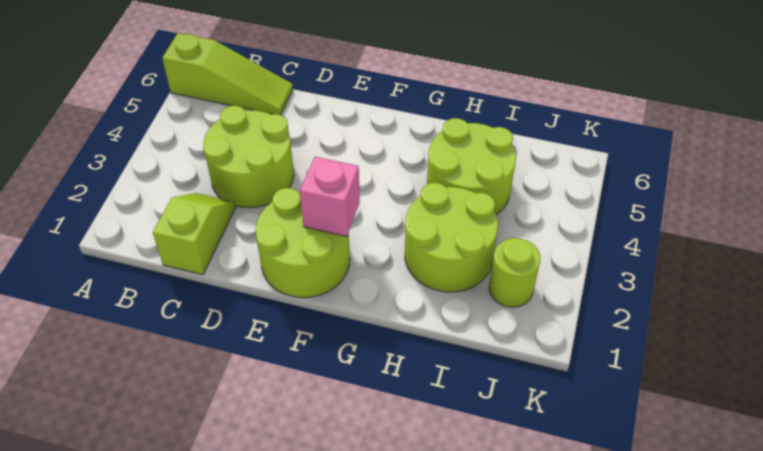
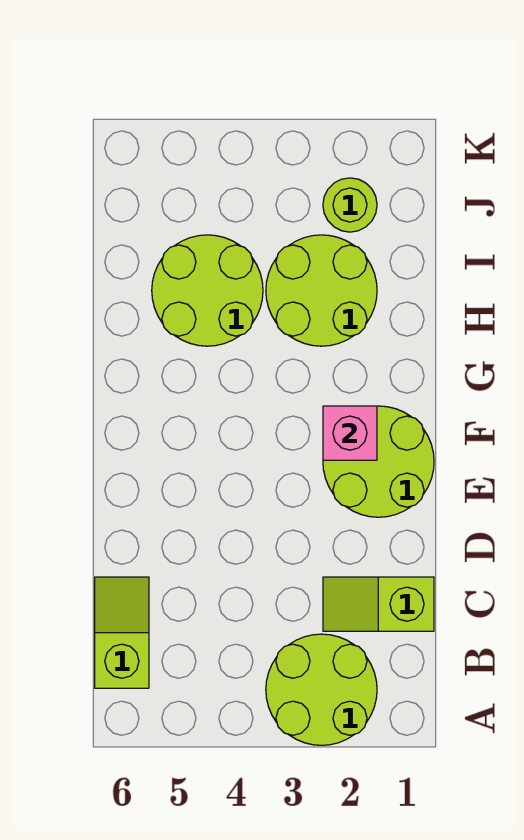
lime 1x3 slope [162,33,293,115] -> lime 1x2 slope [95,577,149,688]
lime 2x2 round brick [203,106,294,208] -> lime 2x2 round brick moved to [266,634,377,745]

